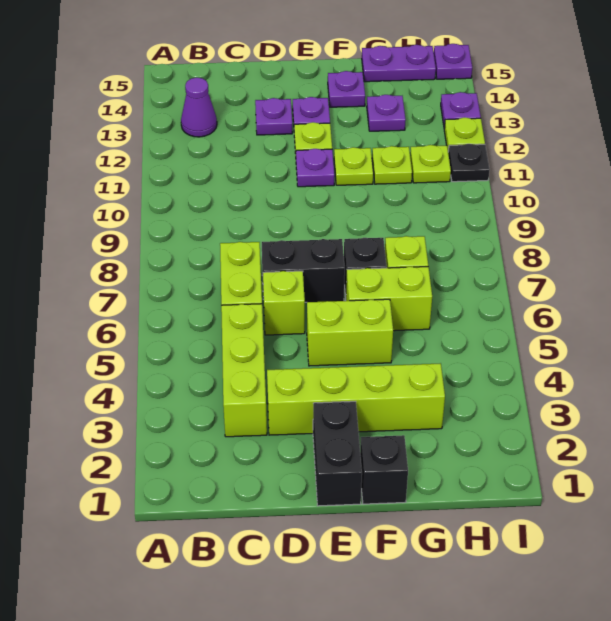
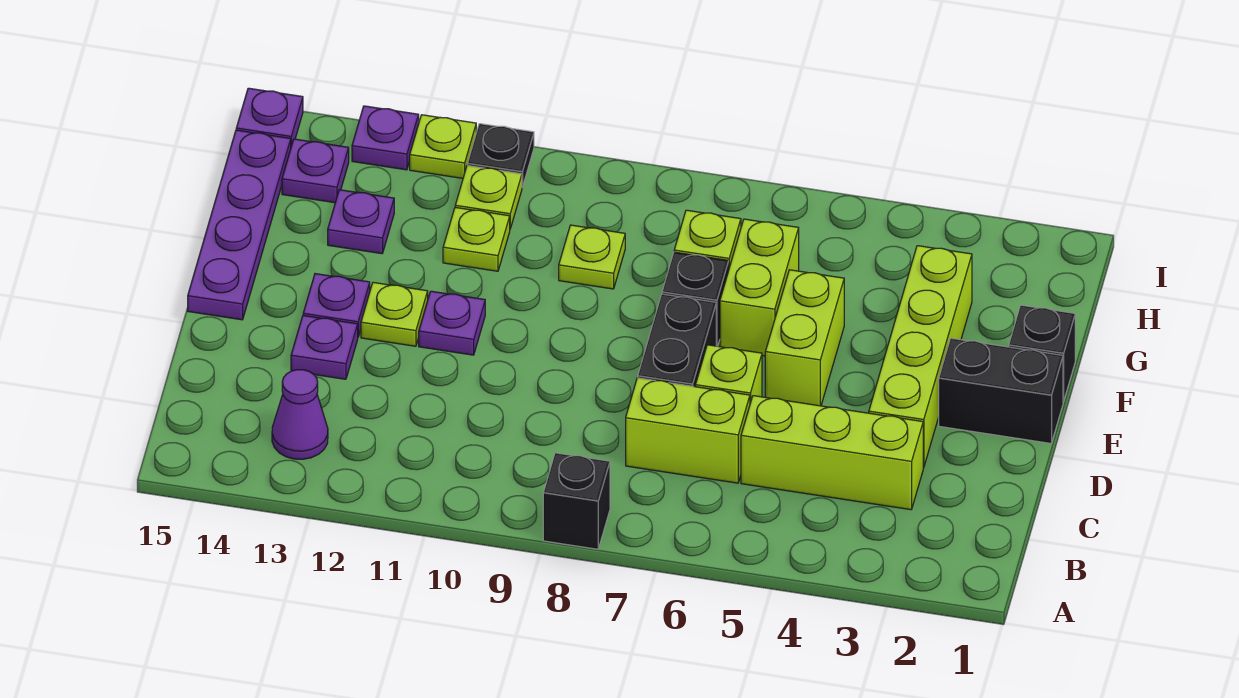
none -> black 1x1 brick [543,453,610,549]
lime 1x1 plate [334,147,373,185] -> lime 1x1 plate moved to [559,225,625,289]
purple 1x1 plate [328,71,365,107] -> purple 1x1 plate moved to [282,139,349,203]
purple 1x2 plate [362,45,436,82] -> purple 1x4 plate [188,130,291,320]

